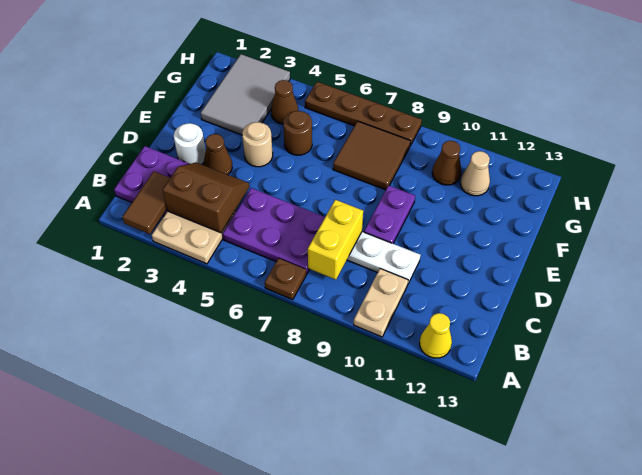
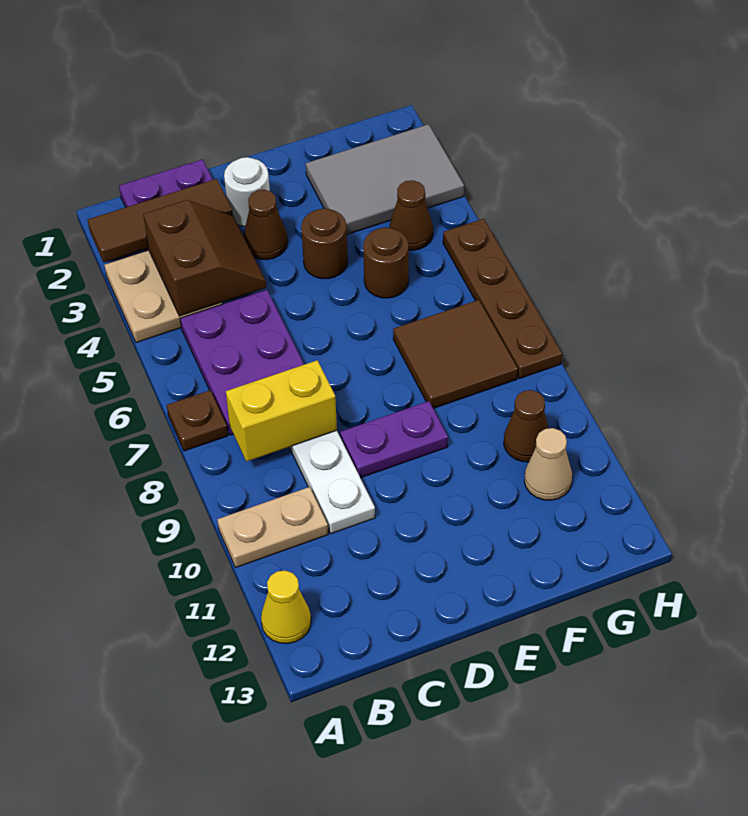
brown 1x2 tile [122,172,170,234] -> brown 1x3 tile [88,179,233,262]
tan 1x1 round brick [242,122,273,167] -> brown 1x1 round brick [301,209,348,279]

